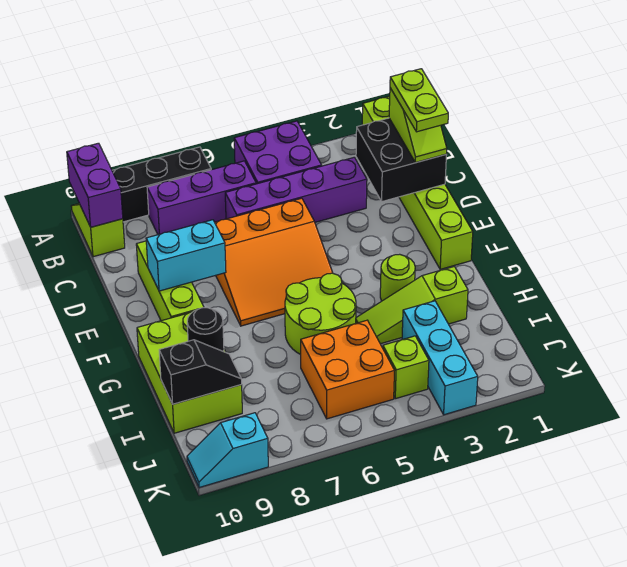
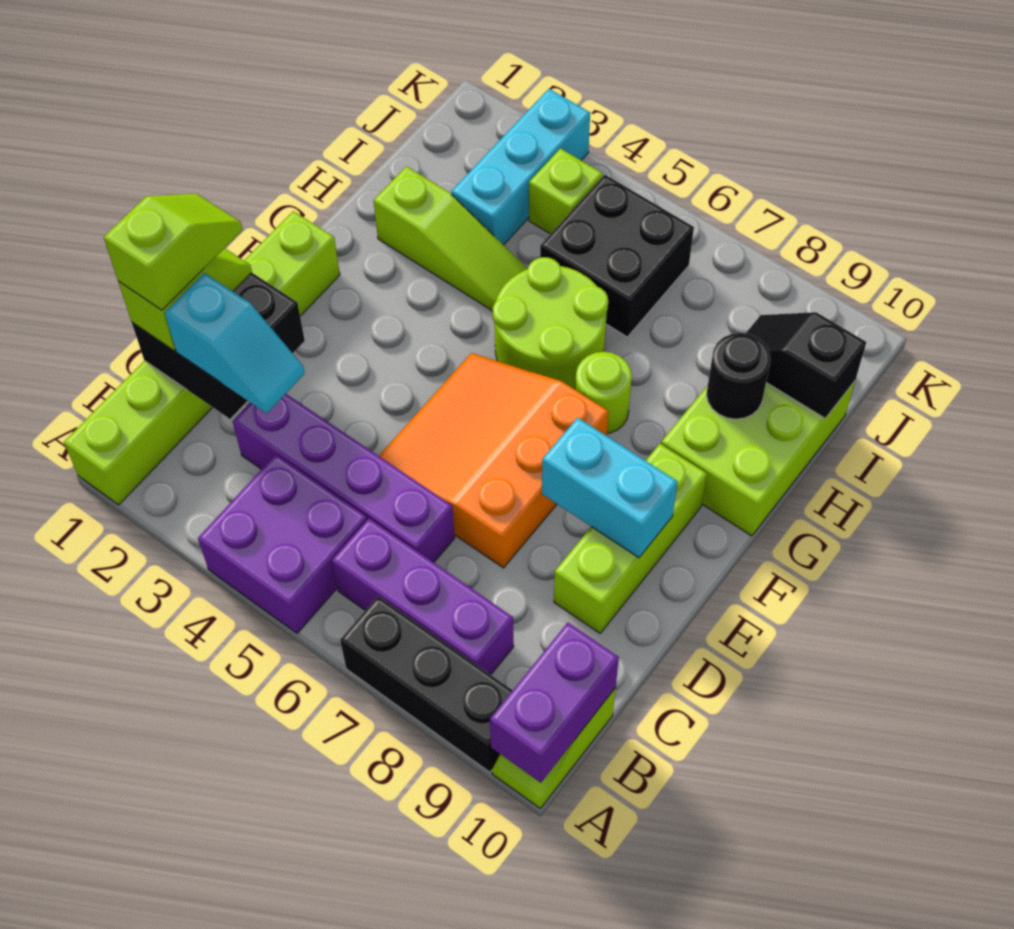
lime 1x2 plate [390,69,448,132] -> lime 1x2 slope [104,194,243,310]
orange 3x3 slope [215,198,333,326] -> orange 3x3 slope turned to [379,353,609,568]
lime 1x1 round brick [380,254,415,301] -> lime 1x1 round brick moved to [575,352,632,434]
orange 2x2 brick [301,320,394,419] -> black 2x2 brick [540,175,694,337]
cyan 1x2 slope [187,413,268,488] -> cyan 1x2 slope moved to [165,273,305,413]

